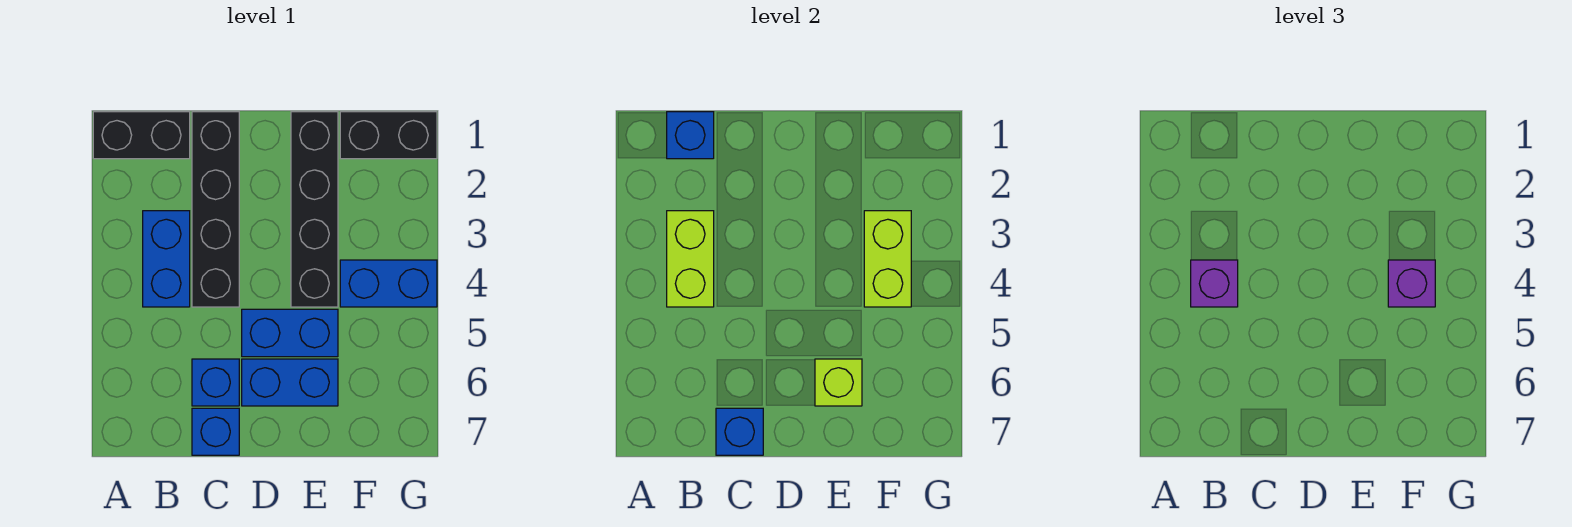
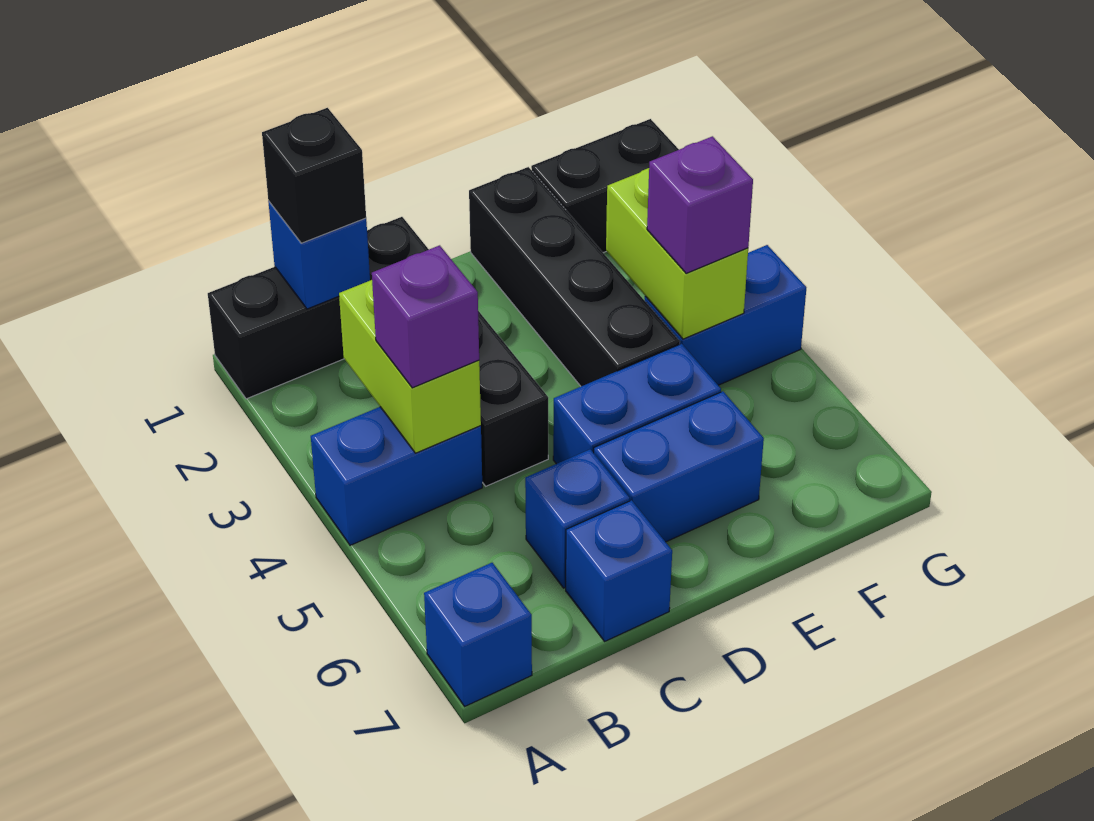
none -> black 1x1 brick [262,108,366,243]
blue 1x2 brick [143,211,190,307] -> blue 1x2 brick turned to [311,407,482,545]
blue 1x1 brick [716,408,763,455] -> blue 1x1 brick moved to [424,563,532,706]
lime 1x1 brick [815,359,862,406] -> none

